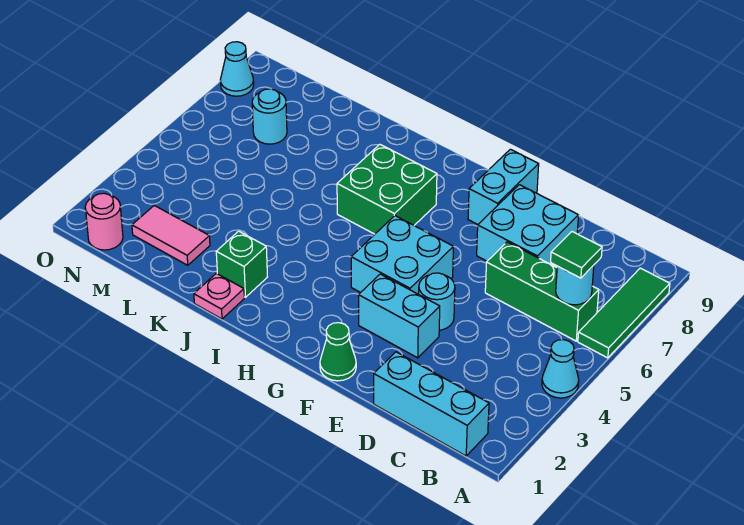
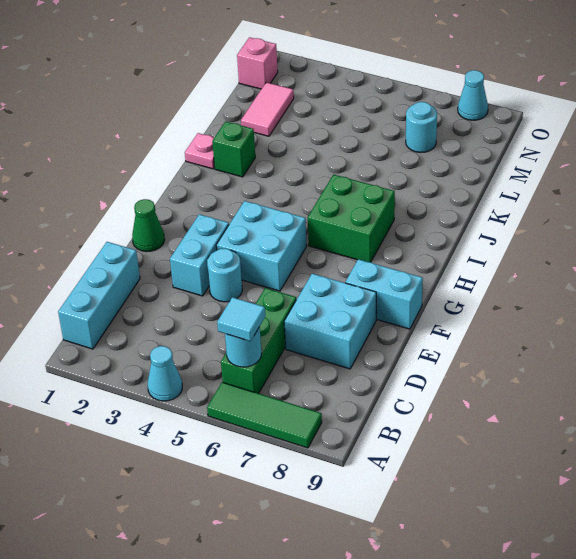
green 1x1 tile [551,232,602,278] -> cyan 1x1 tile [217,297,265,341]
pink 1x1 round brick [85,193,123,250] -> pink 1x1 brick [237,37,278,89]

